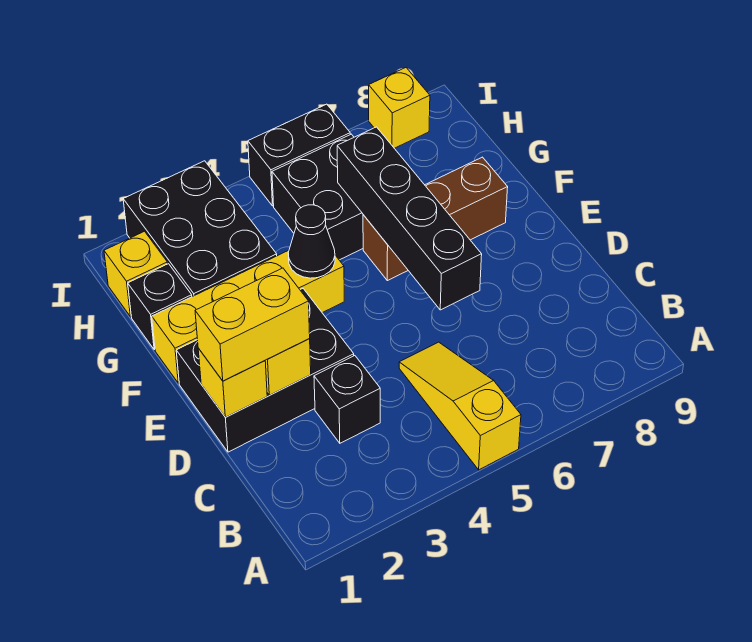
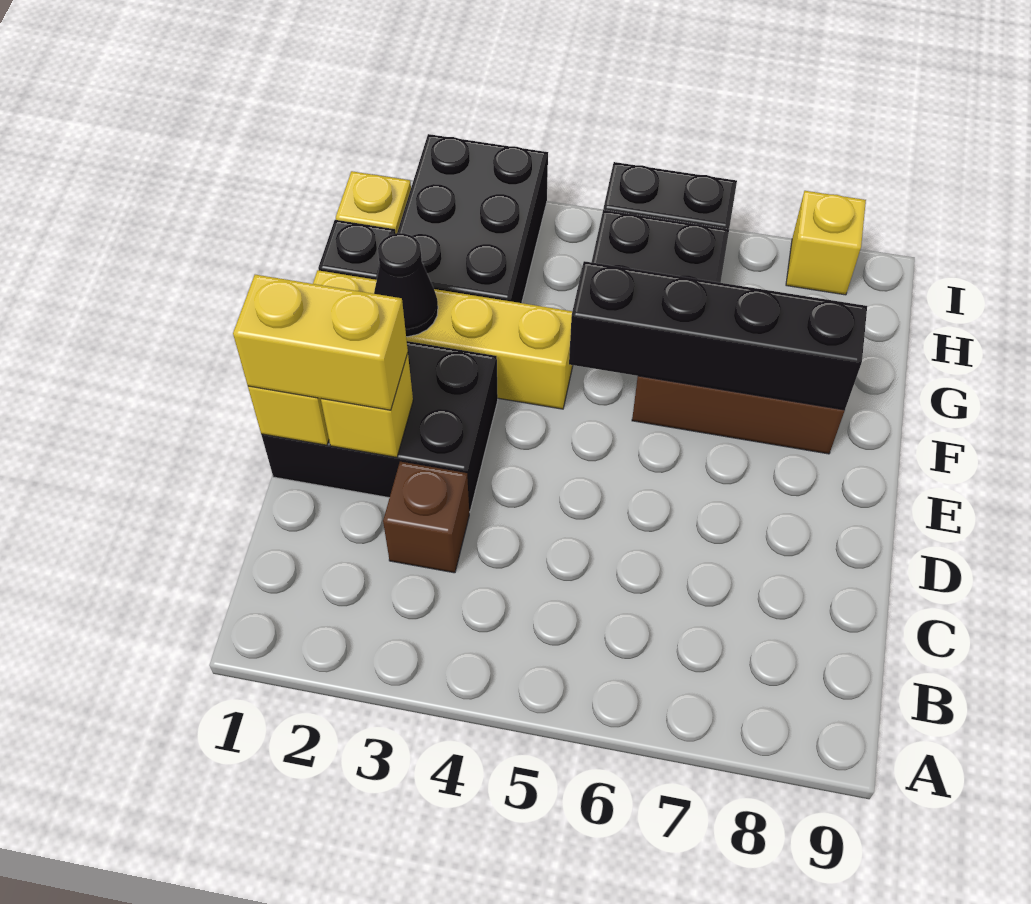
yellow 1x3 slope [399,342,521,470] -> none
black 1x1 brick [314,356,380,443] -> brown 1x1 brick [383,462,469,573]
black 1x4 brick [337,127,482,310] -> black 1x4 brick turned to [569,261,867,410]
black 1x1 cone [288,205,335,278] -> black 1x1 cone moved to [374,233,438,337]

